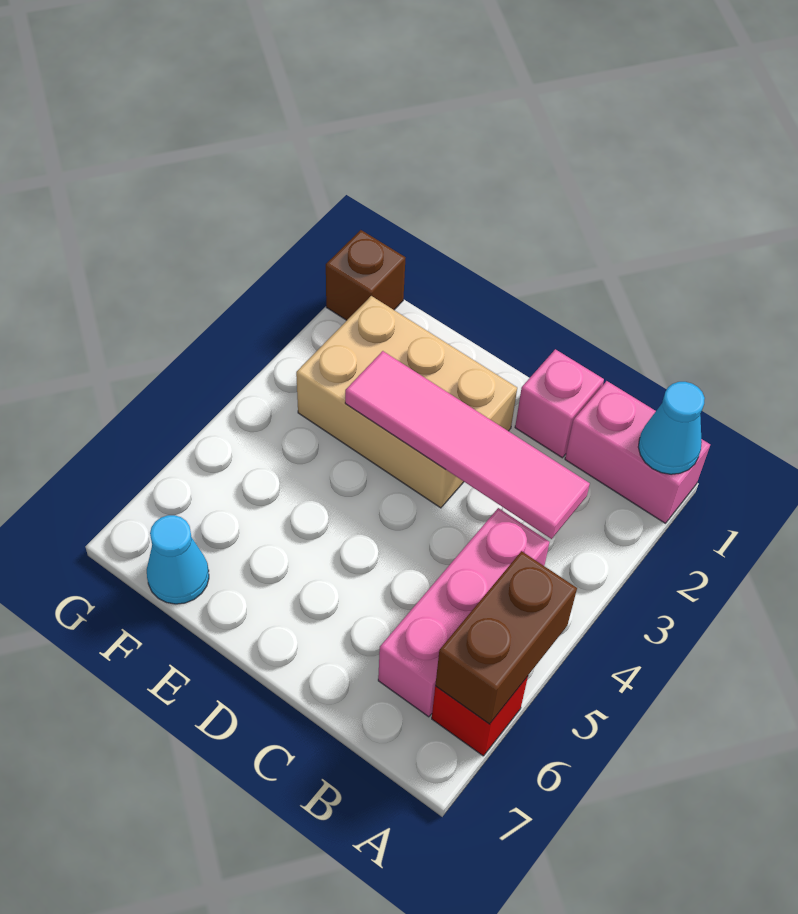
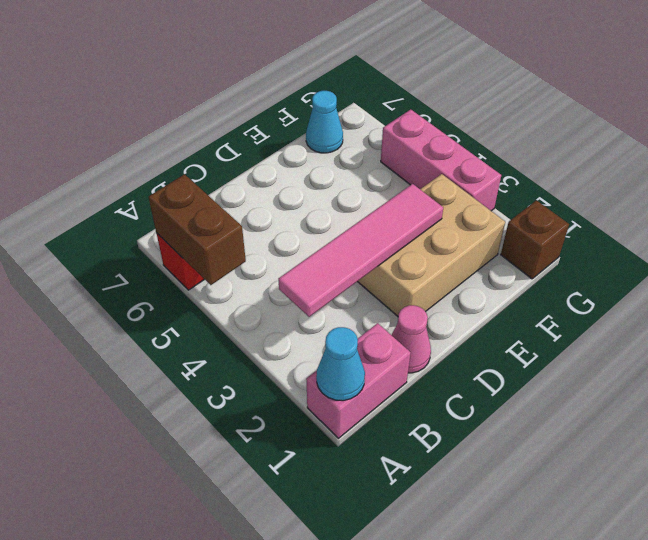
pink 1x3 brick [378,508,550,717] -> pink 1x3 brick moved to [381,109,501,211]
pink 1x1 brick [515,349,604,458] -> pink 1x1 cone [392,305,431,373]

